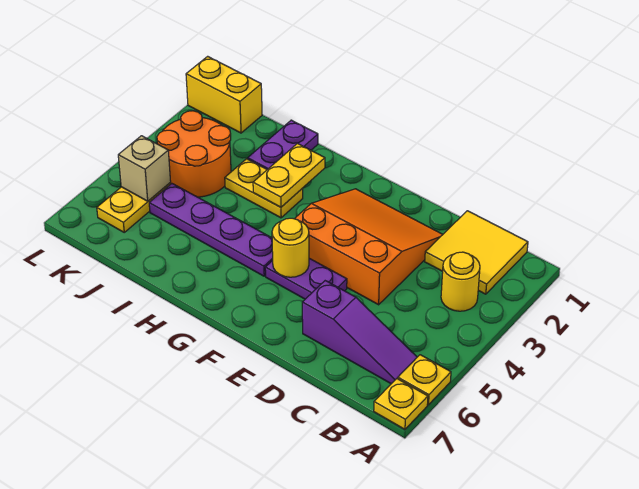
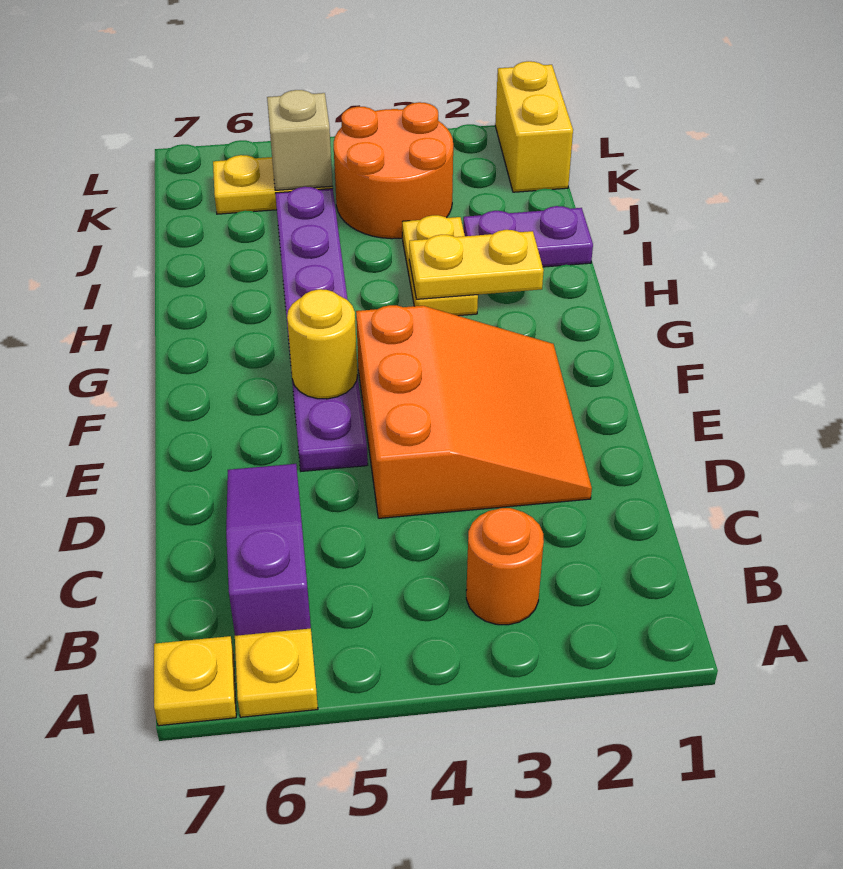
yellow 2x2 tile [425,211,528,294] -> none
yellow 1x1 round brick [441,252,480,311] -> orange 1x1 round brick [466,508,544,625]
purple 1x3 slope [302,281,417,384] -> purple 1x3 slope turned to [226,464,311,636]

